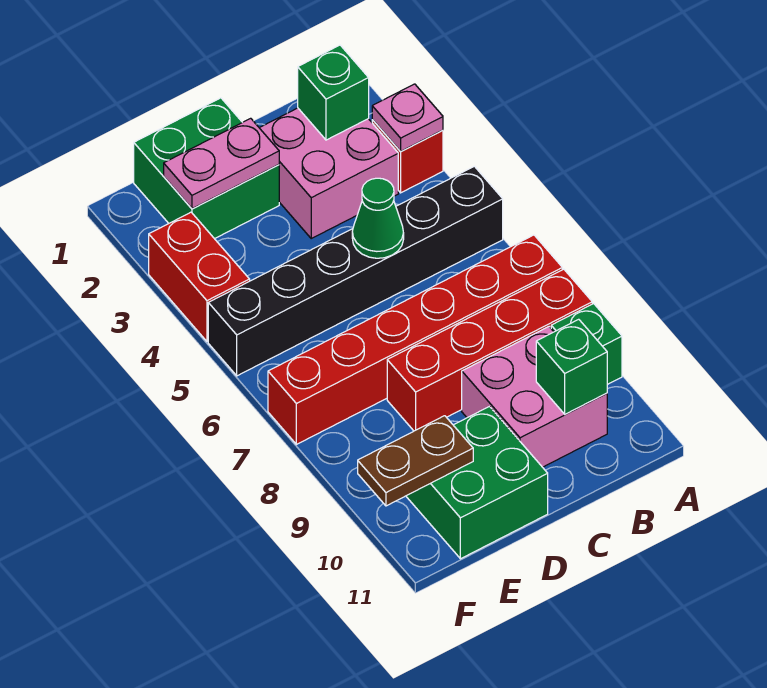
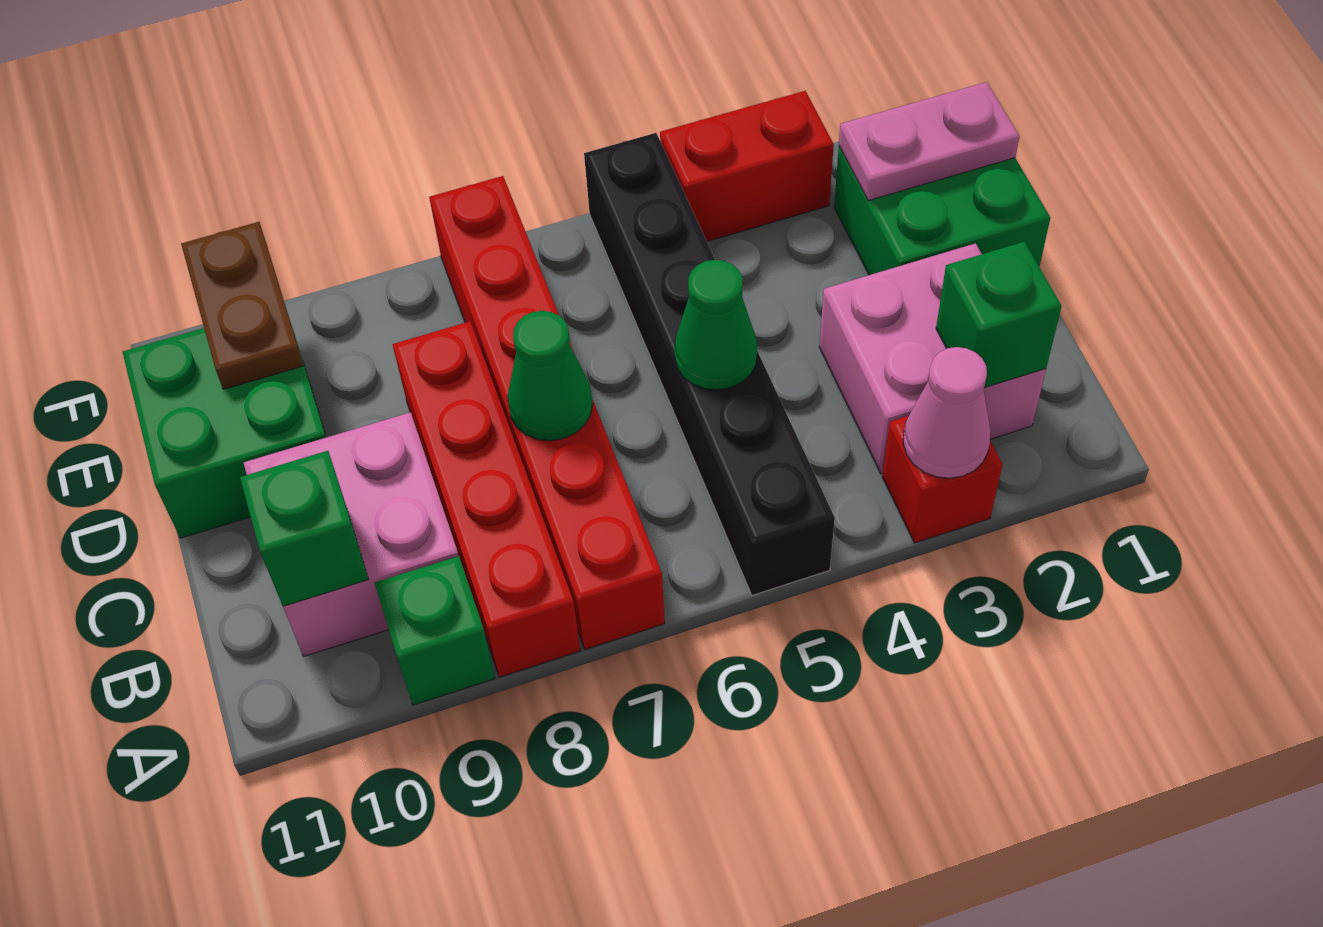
pink 1x1 plate [372,84,443,152] -> pink 1x1 cone [903,347,991,478]
none -> green 1x1 cone [507,311,593,441]
pink 1x2 plate [164,118,279,209] -> pink 1x2 plate turned to [839,82,1019,201]

